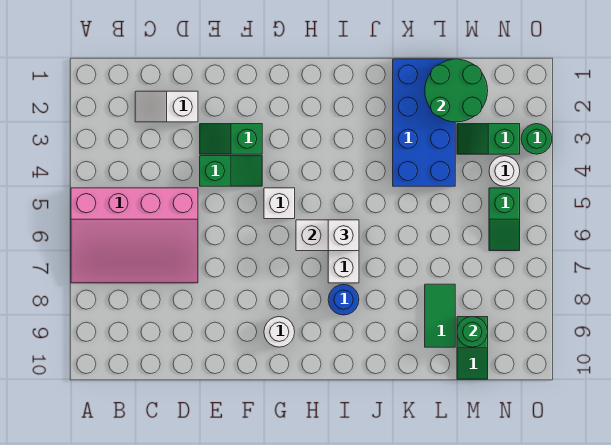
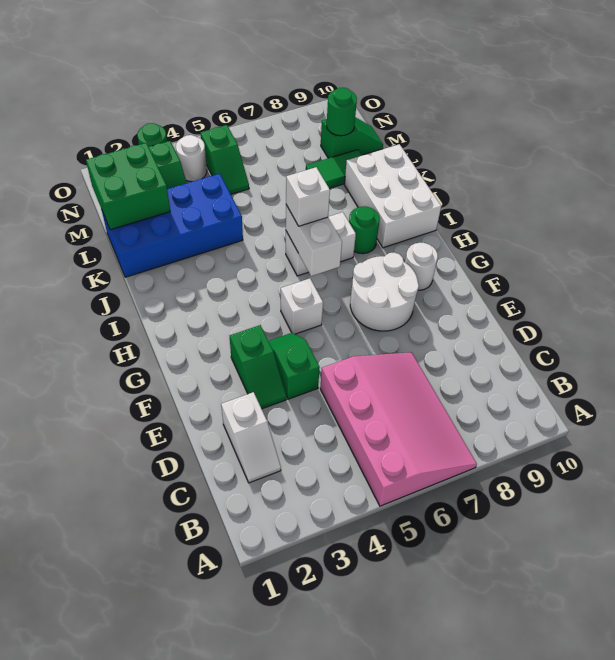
none -> white 2x2 round brick [350,253,419,331]
blue 1x1 round brick [328,284,359,315] -> green 1x1 round brick [349,206,380,254]
none -> white 2x3 brick [345,144,441,248]
green 2x2 round brick [425,59,488,122] -> green 2x2 brick [86,143,170,230]
green 1x2 slope [489,188,520,251] -> green 1x2 slope turned to [200,125,249,194]

